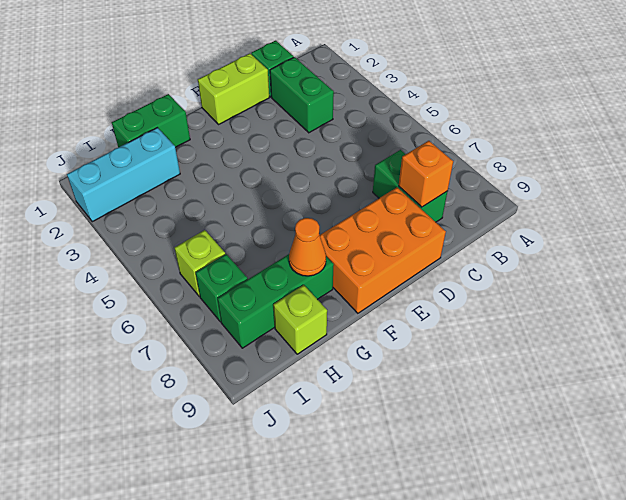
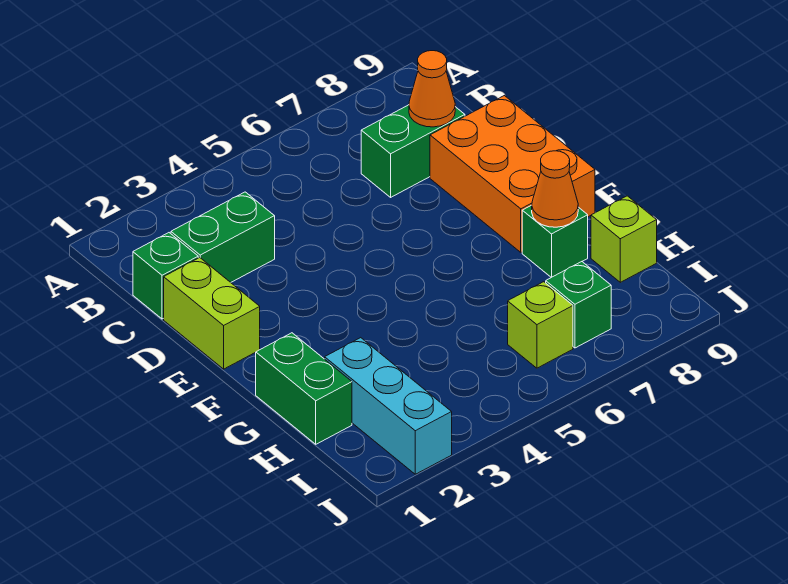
orange 1x1 brick [399,141,453,207] -> orange 1x1 cone [409,51,455,127]
green 1x3 brick [217,254,334,348] -> green 1x1 brick [522,205,588,277]

